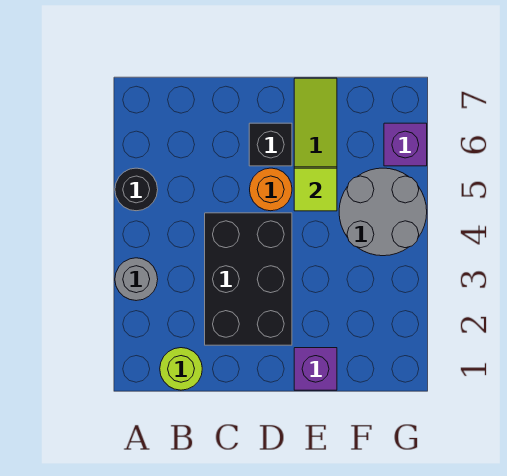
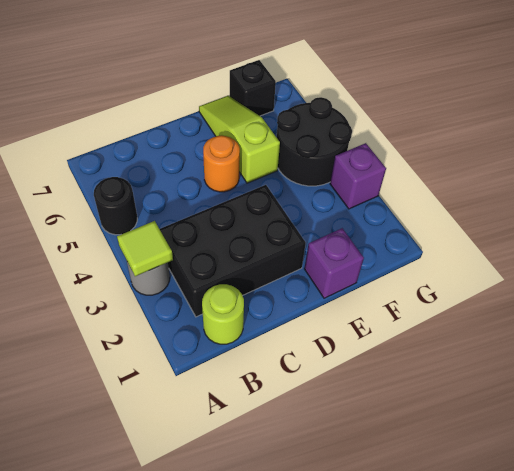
black 2x3 brick [205,213,292,345] -> black 2x3 brick turned to [160,185,306,317]
black 1x1 brick [249,123,292,166] -> black 1x1 brick moved to [230,60,276,116]
lime 1x1 tile [294,168,337,211] -> lime 1x1 tile moved to [117,221,173,276]
grey 2x2 round brick [339,168,427,256] -> black 2x2 round brick [277,97,352,186]
purple 1x1 brick [384,123,427,166] -> purple 1x1 brick moved to [330,143,386,209]

